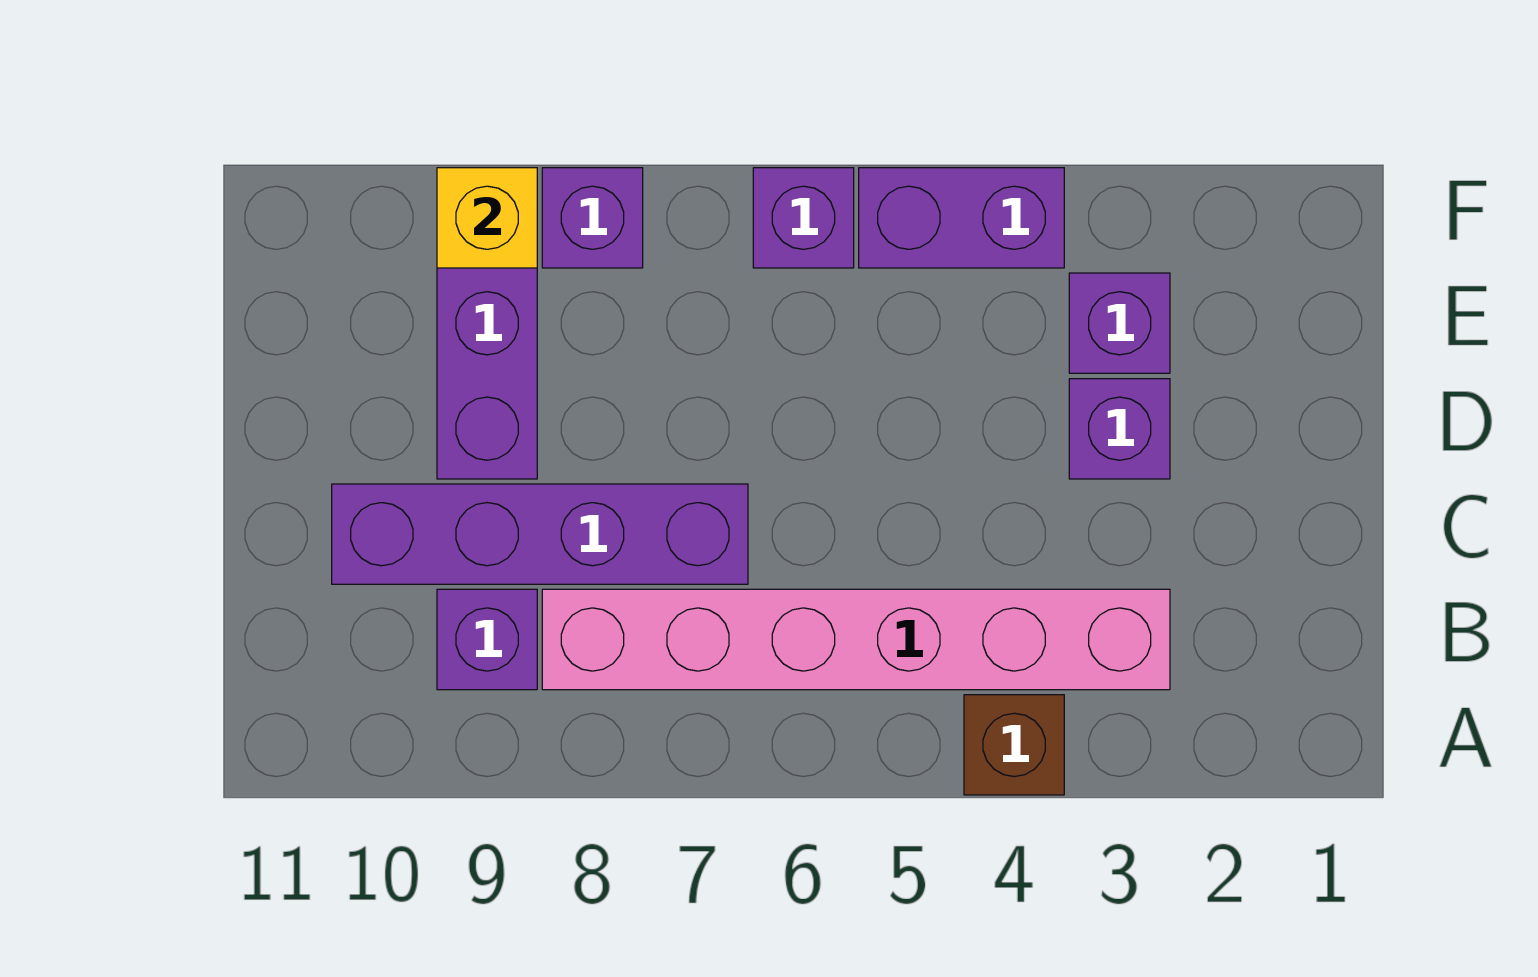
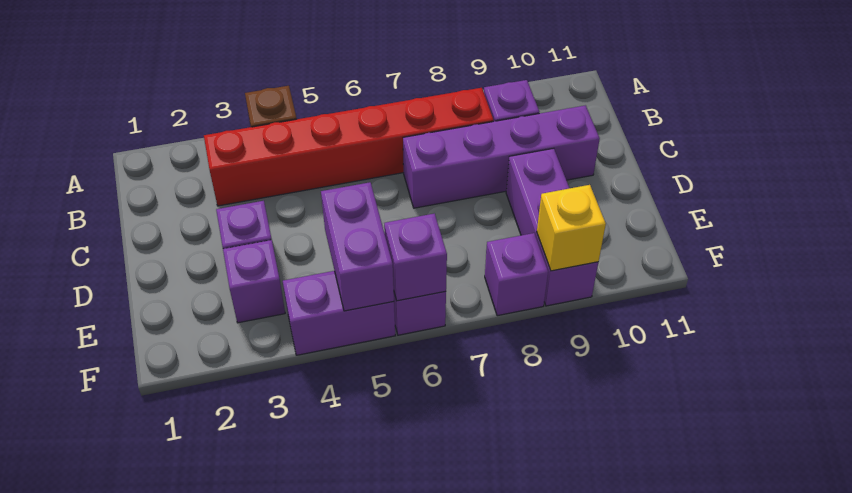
pink 1x6 brick [542,589,1170,690] -> red 1x6 brick [204,88,494,206]
none -> purple 1x2 brick [321,182,394,311]
none -> purple 1x1 brick [384,213,447,301]

